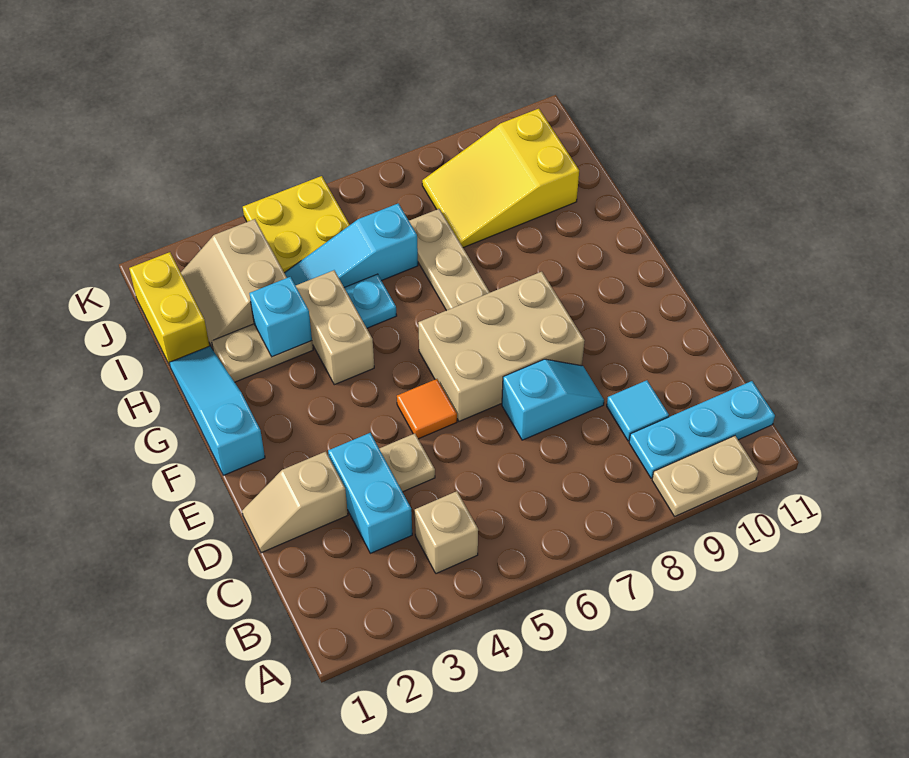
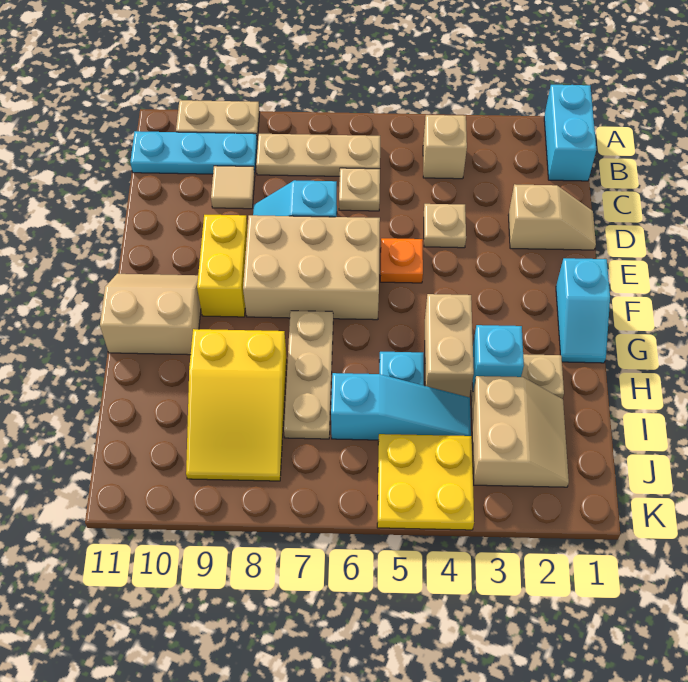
none -> tan 1x3 plate [256,134,380,176]
cyan 1x2 brick [328,433,412,553] -> cyan 1x2 brick moved to [544,85,596,181]
none -> tan 1x1 plate [339,168,380,211]
cyan 1x1 tile [607,380,669,441] -> tan 1x1 tile [211,166,255,209]
orange 1x1 tile [397,379,457,439] -> orange 1x1 plate [380,238,423,283]
cyan 1x3 slope [169,346,265,475] -> cyan 1x2 slope [556,258,610,363]
none -> tan 2x2 slope [100,274,201,355]
yellow 1x2 brick [129,252,210,366] -> yellow 1x2 brick moved to [197,215,248,317]
yellow 2x3 slope [422,109,579,248] -> yellow 2x3 slope turned to [186,329,287,481]

